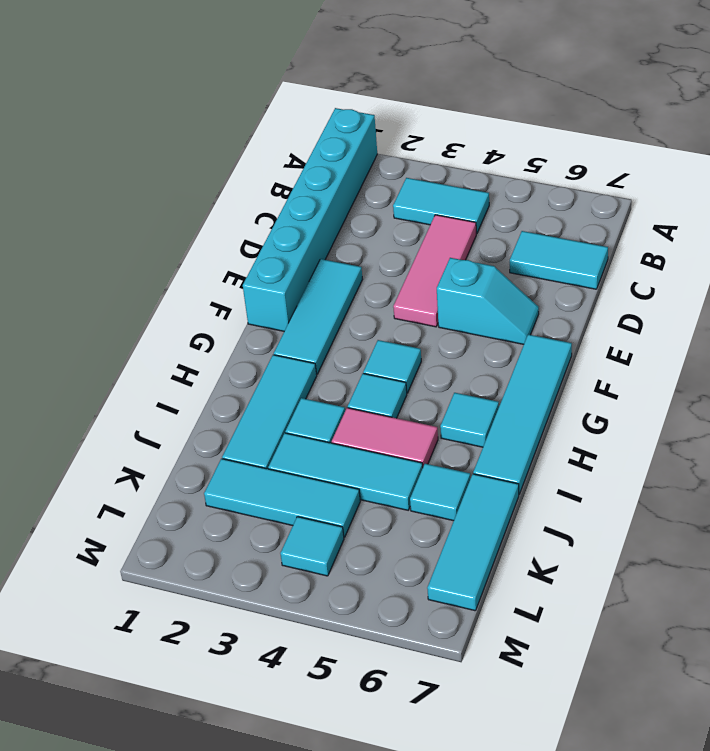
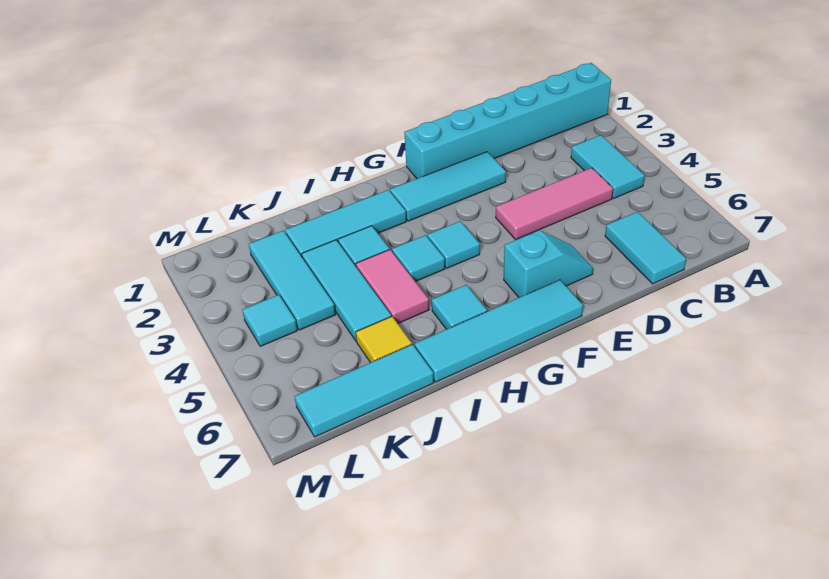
cyan 1x2 slope [437,258,539,344] -> cyan 1x2 slope turned to [504,230,593,297]
cyan 1x1 tile [410,464,470,521] -> yellow 1x1 tile [356,316,412,363]

